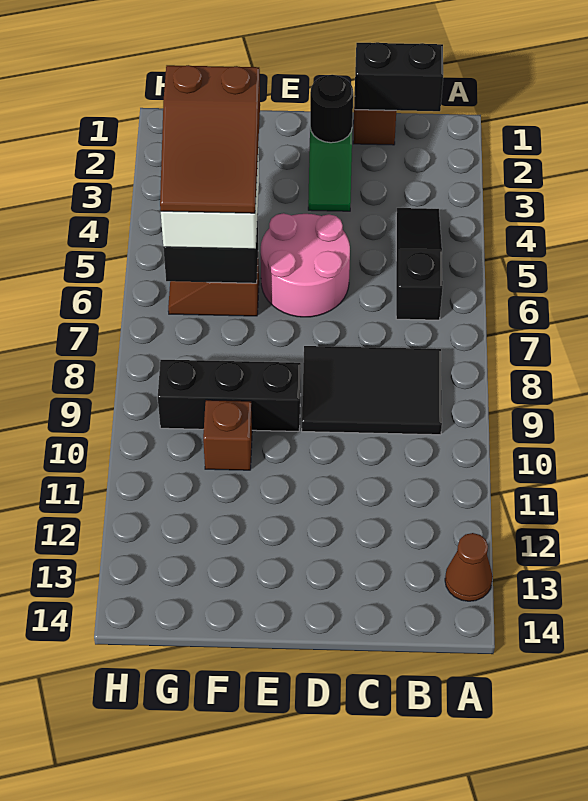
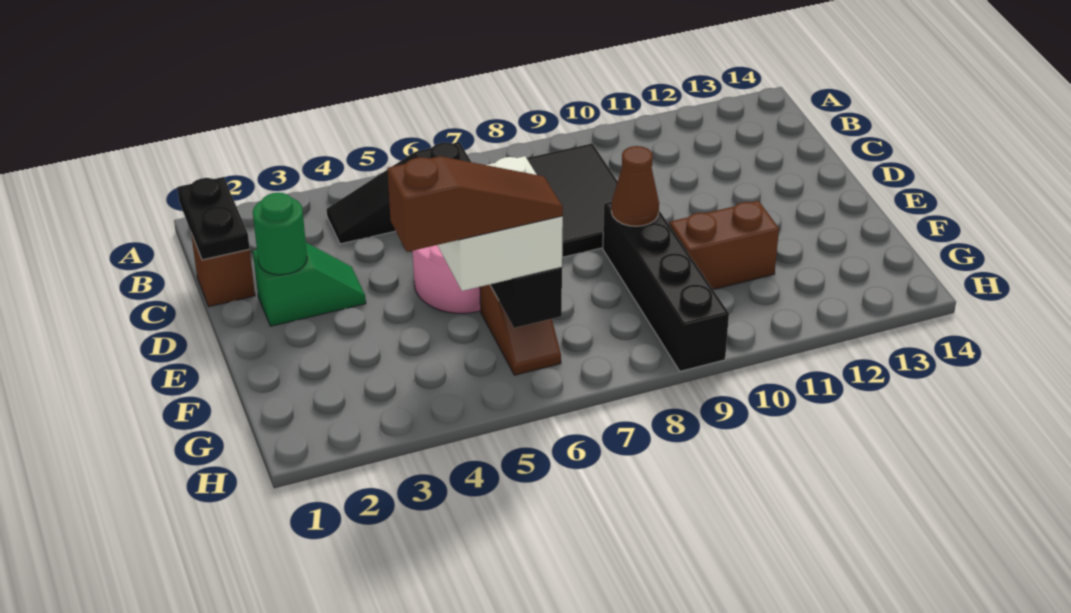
brown 1x1 cone [445,533,493,601] -> brown 1x1 cone moved to [611,146,659,226]
black 1x2 brick [355,42,443,111] -> black 1x2 plate [177,177,250,260]
black 1x1 round brick [310,75,353,143] -> green 1x1 round brick [253,193,307,275]
black 1x3 brick [158,360,301,431] -> black 1x4 brick [603,202,729,371]
brown 2x3 slope [160,65,260,213] -> brown 1x3 slope [387,156,563,252]
brown 1x1 brick [203,400,252,470] -> brown 1x2 brick [669,201,779,289]

